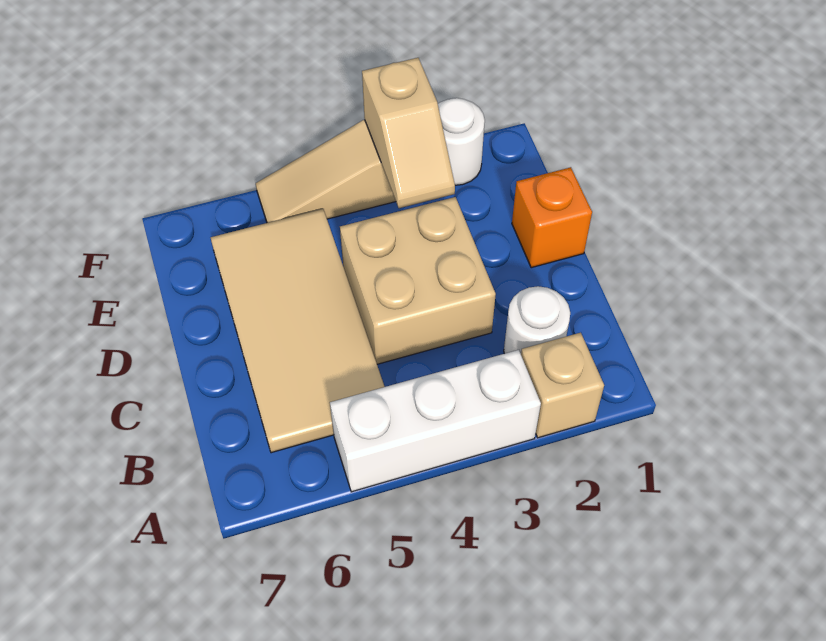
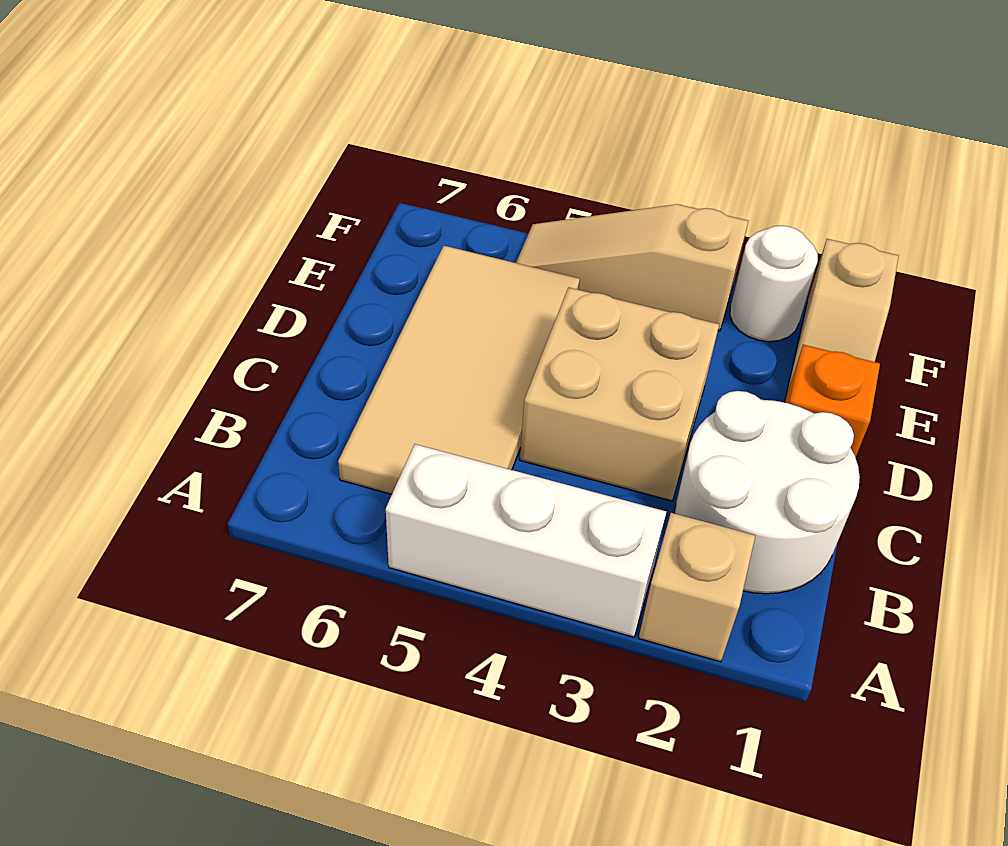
white 1x1 round brick [504,286,570,354] -> white 2x2 round brick [674,391,860,594]
tan 1x2 slope [362,58,455,208] -> tan 1x2 slope moved to [785,239,899,399]

